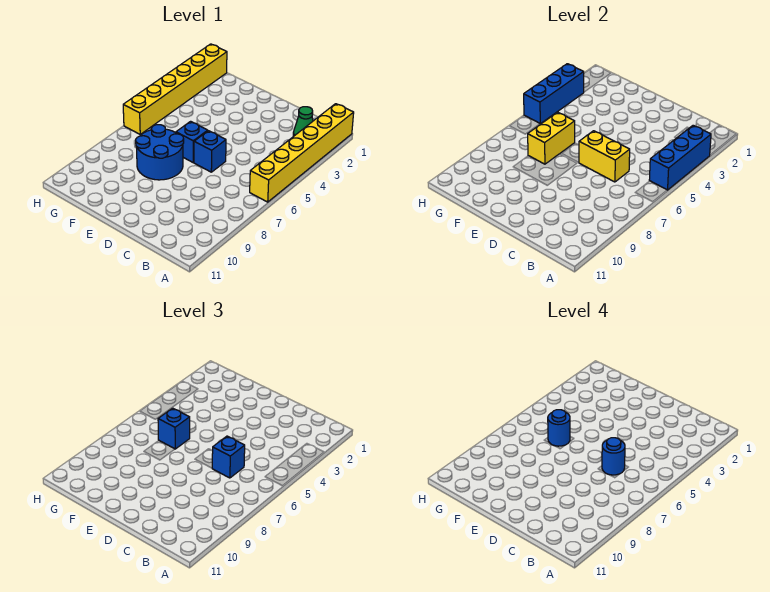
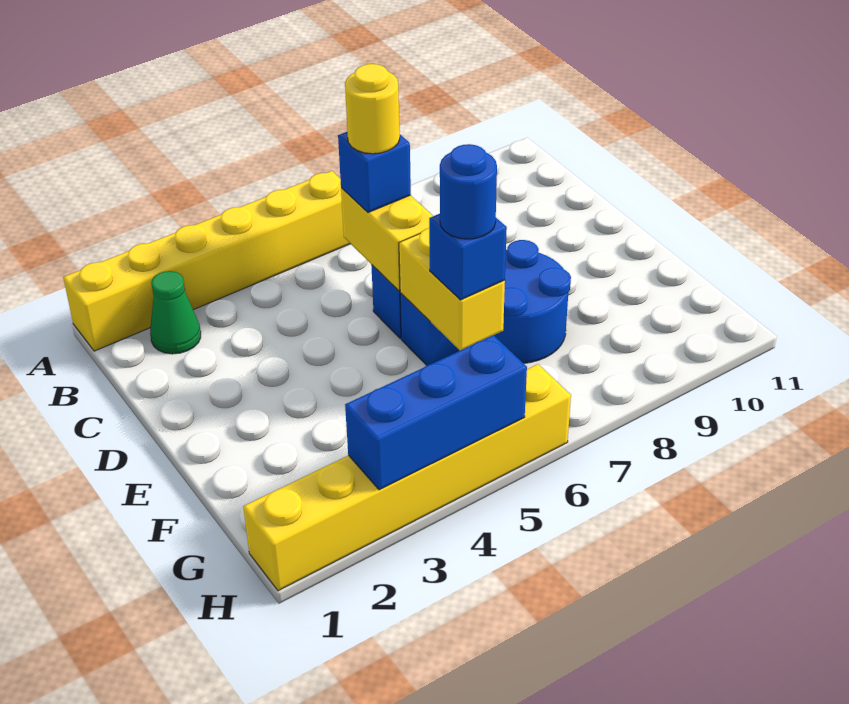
blue 1x3 brick [649,125,711,190] -> none
blue 1x1 round brick [602,438,625,475] -> yellow 1x1 round brick [345,64,400,154]
yellow 1x2 brick [528,112,575,164] -> yellow 1x2 brick turned to [399,228,505,350]

